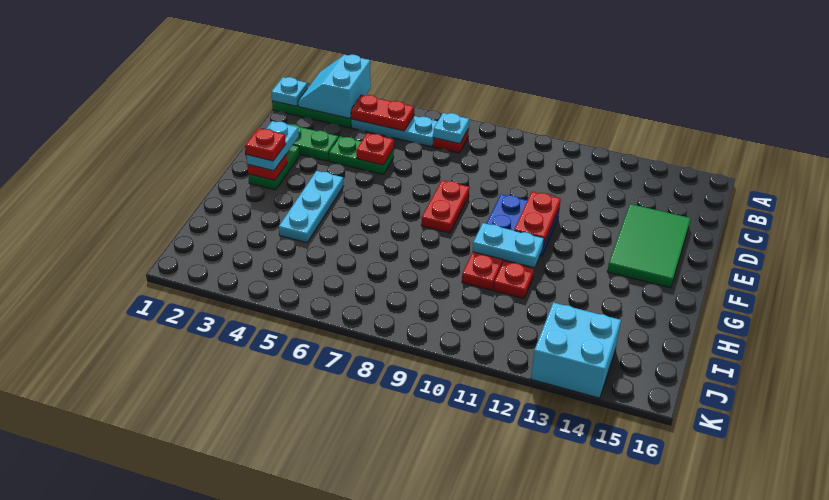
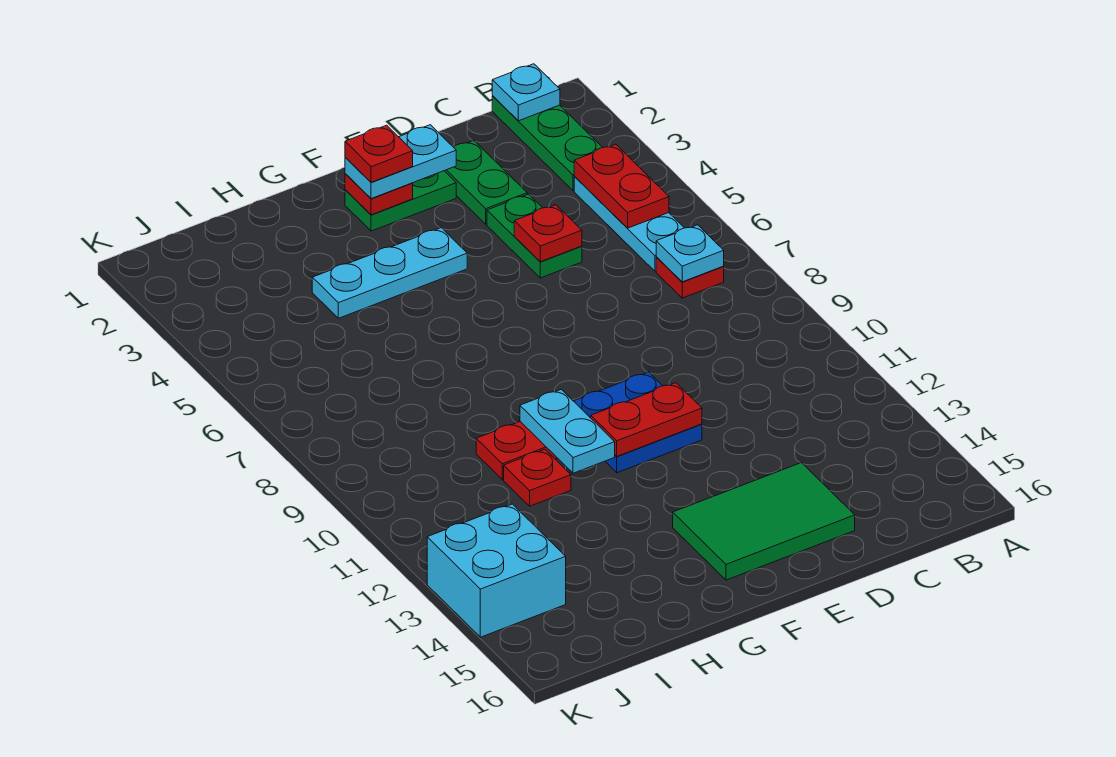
cyan 2x2 slope [298,55,371,119] -> none
red 1x2 plate [421,180,470,233] -> none

